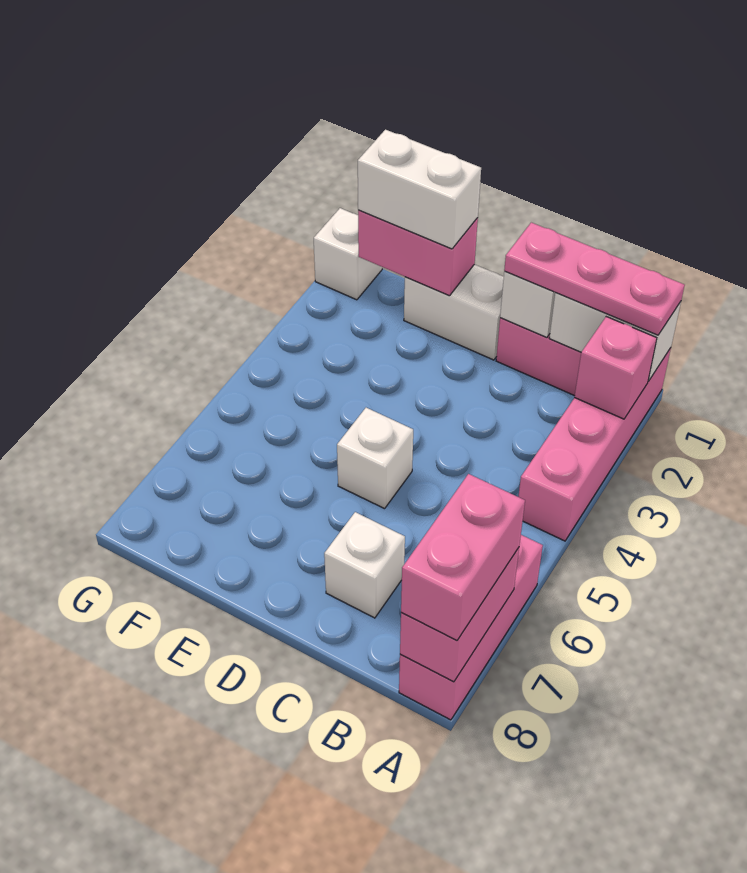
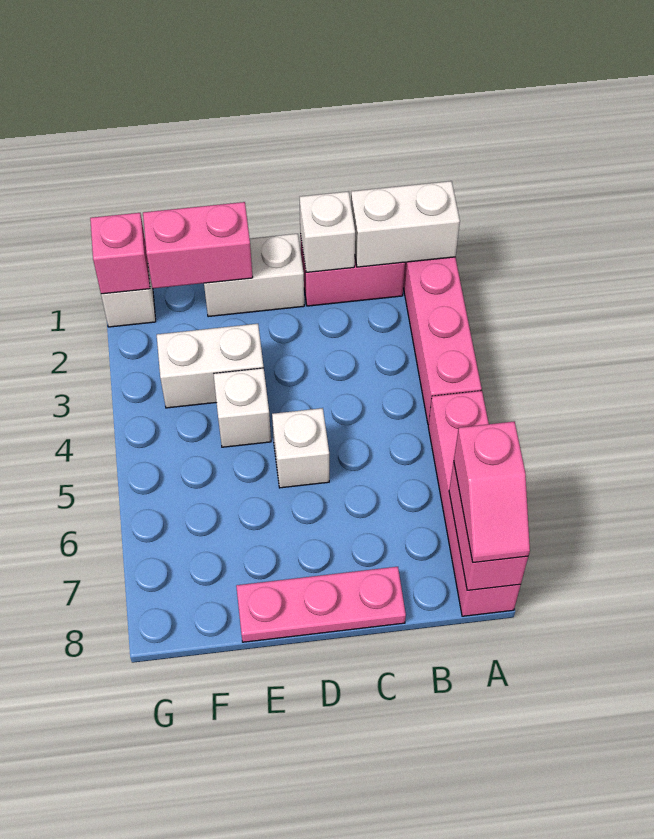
pink 1x3 plate [504,223,685,335] -> pink 1x3 plate moved to [236,567,406,642]
pink 1x1 brick [574,317,657,419] -> pink 1x1 brick moved to [90,213,150,294]
pink 1x3 brick [399,535,543,720] -> pink 1x4 brick [428,391,521,616]
pink 1x2 brick [401,474,525,640] -> pink 1x2 slope [454,422,530,563]
white 1x1 brick [324,512,405,618] -> white 1x1 brick moved to [214,368,271,447]
white 1x2 brick [358,130,481,249] -> white 1x2 brick moved to [157,324,264,408]

